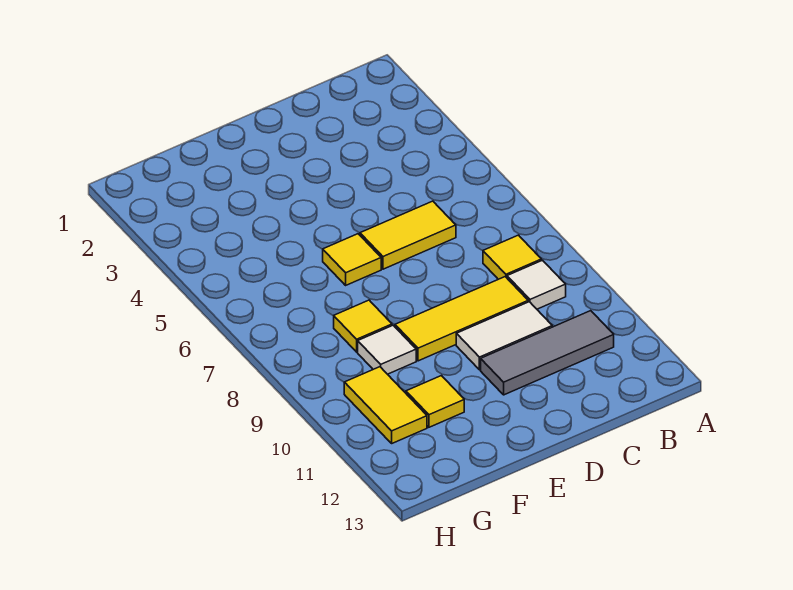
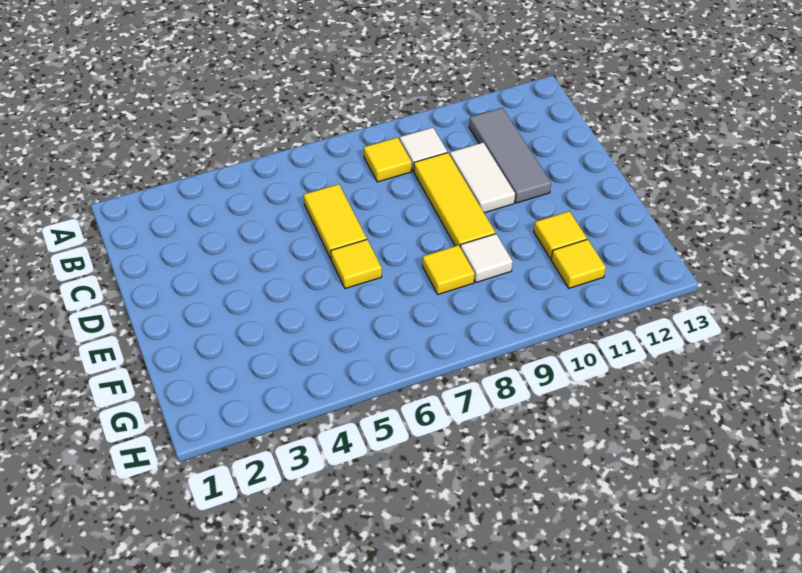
yellow 1x2 tile [344,367,427,443] -> yellow 1x1 tile [551,239,606,288]

